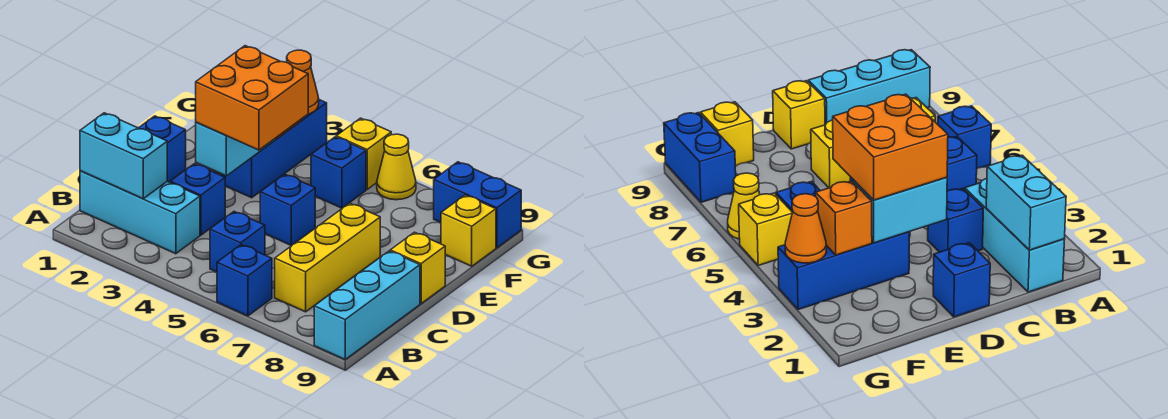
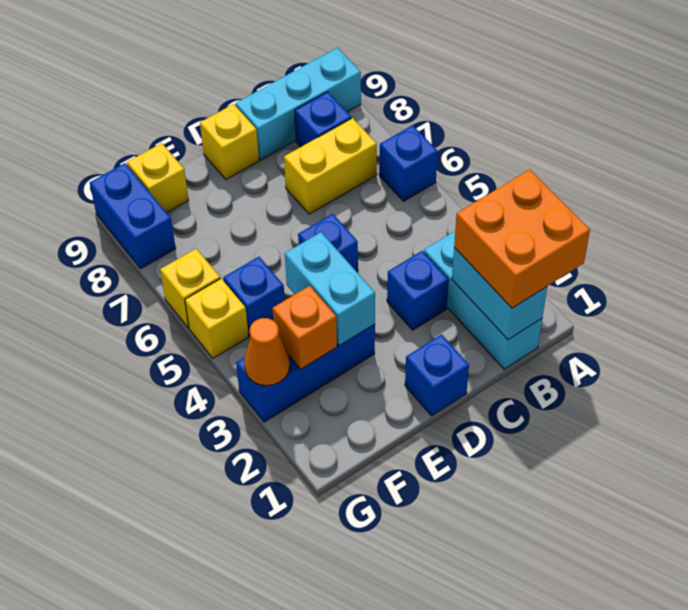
blue 1x1 brick [210,212,265,272] -> blue 1x1 brick moved to [295,92,351,147]
yellow 1x3 brick [275,203,380,312] -> yellow 1x2 brick [284,118,377,214]
cyan 1x2 brick [196,122,276,176] -> cyan 1x2 brick turned to [285,232,375,346]
orange 2x2 brick [196,46,308,150] -> orange 2x2 brick moved to [454,170,590,308]
yellow 1x1 cone [377,134,416,200] -> yellow 1x1 brick [160,249,220,328]

